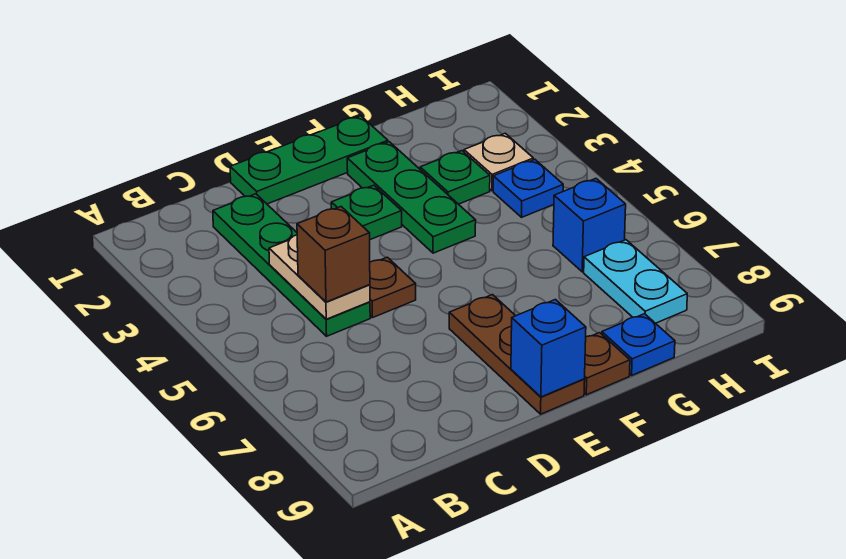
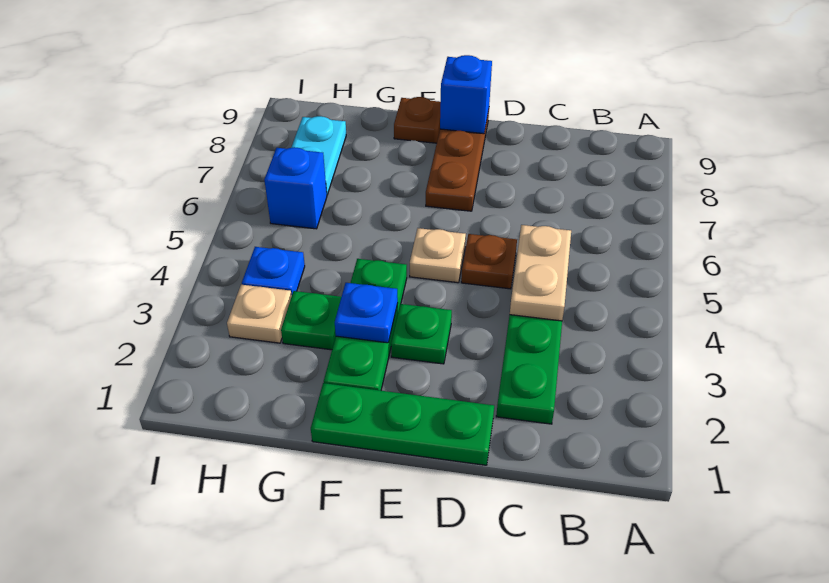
brown 1x1 brick [297,207,370,302] -> none
none -> tan 1x1 plate [410,228,466,283]
blue 1x1 plate [602,314,675,375] -> blue 1x1 plate moved to [335,283,398,343]

